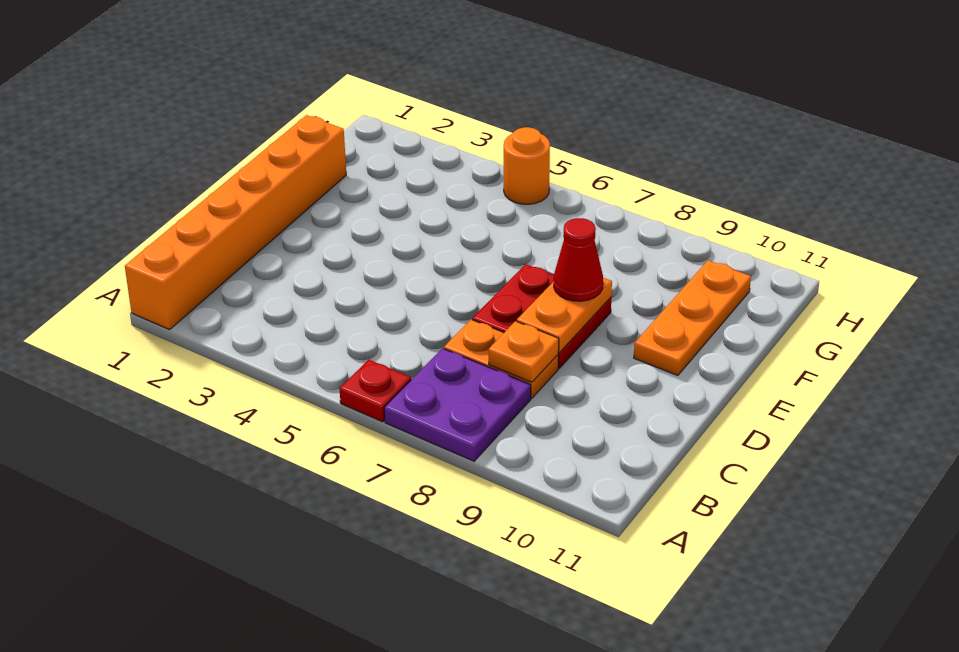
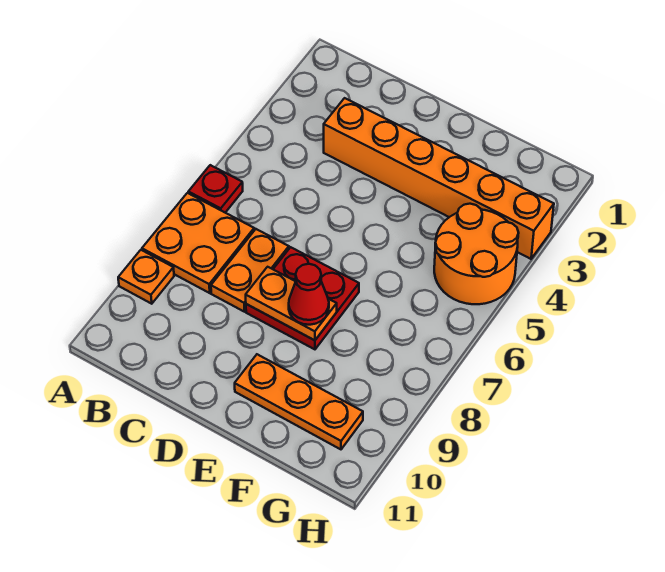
orange 1x6 brick [125,115,346,330] -> orange 1x6 brick moved to [324,98,554,259]
purple 2x2 plate [384,348,531,461] -> orange 2x2 plate [142,193,254,293]
orange 1x1 plate [488,321,559,382] -> orange 1x1 plate moved to [118,250,174,304]
orange 1x1 round brick [504,127,550,204] -> orange 2x2 round brick [434,204,519,304]

